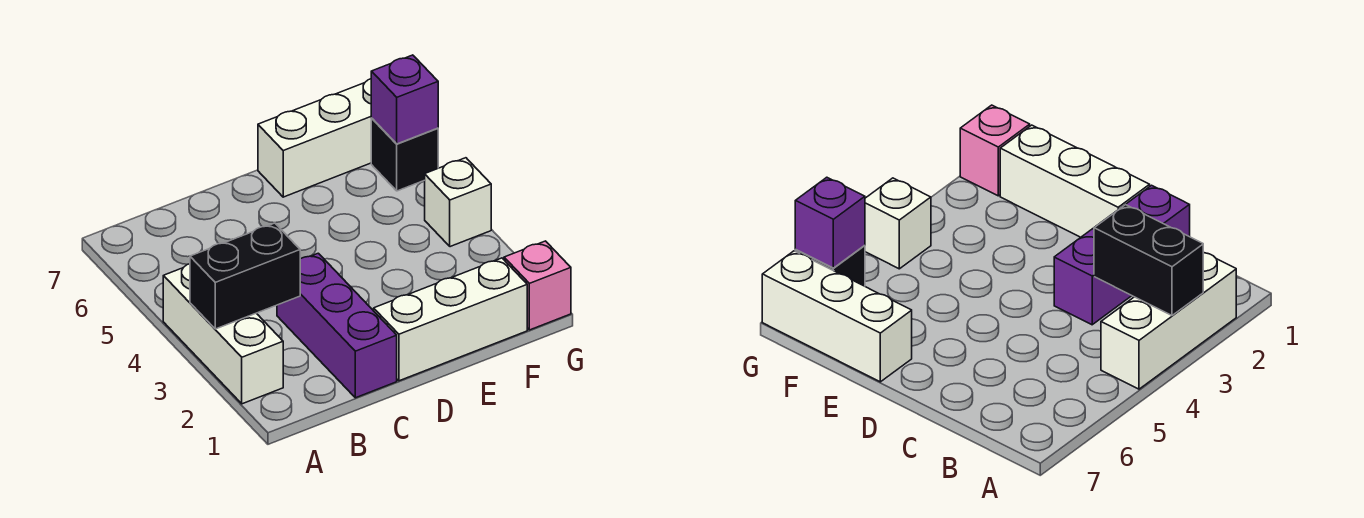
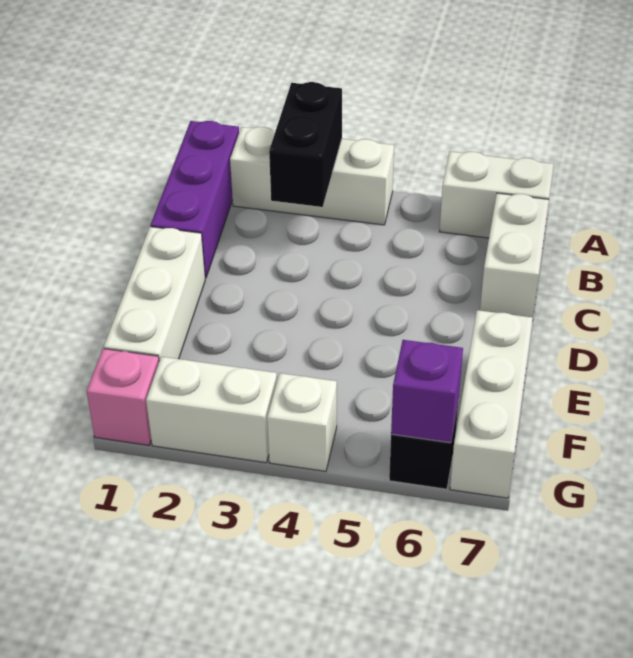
none -> white 1x2 brick [439,152,554,238]
none -> white 1x2 brick [480,193,549,317]
purple 1x3 brick [277,253,397,398] -> purple 1x3 brick turned to [150,121,239,278]
none -> white 1x2 brick [146,357,277,463]

